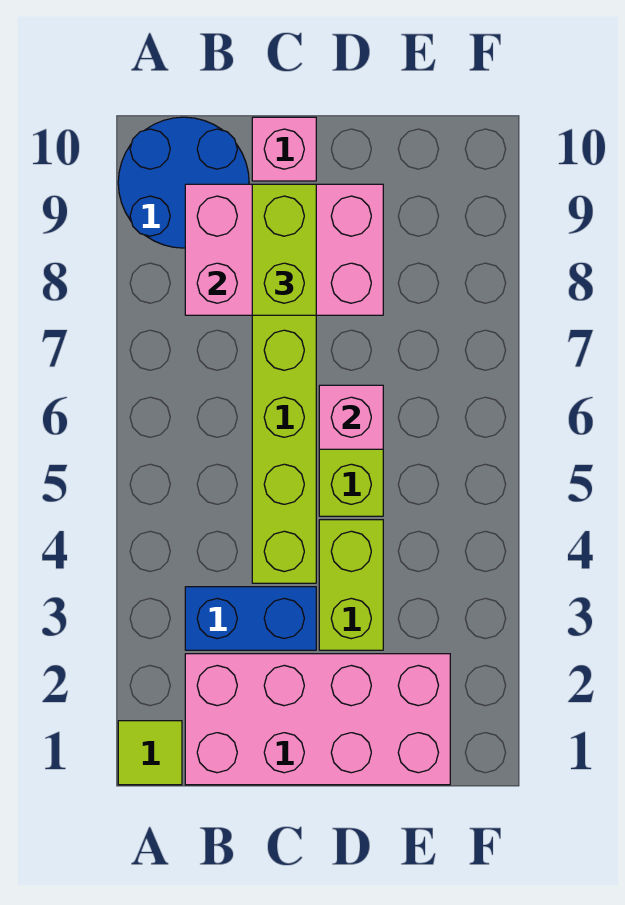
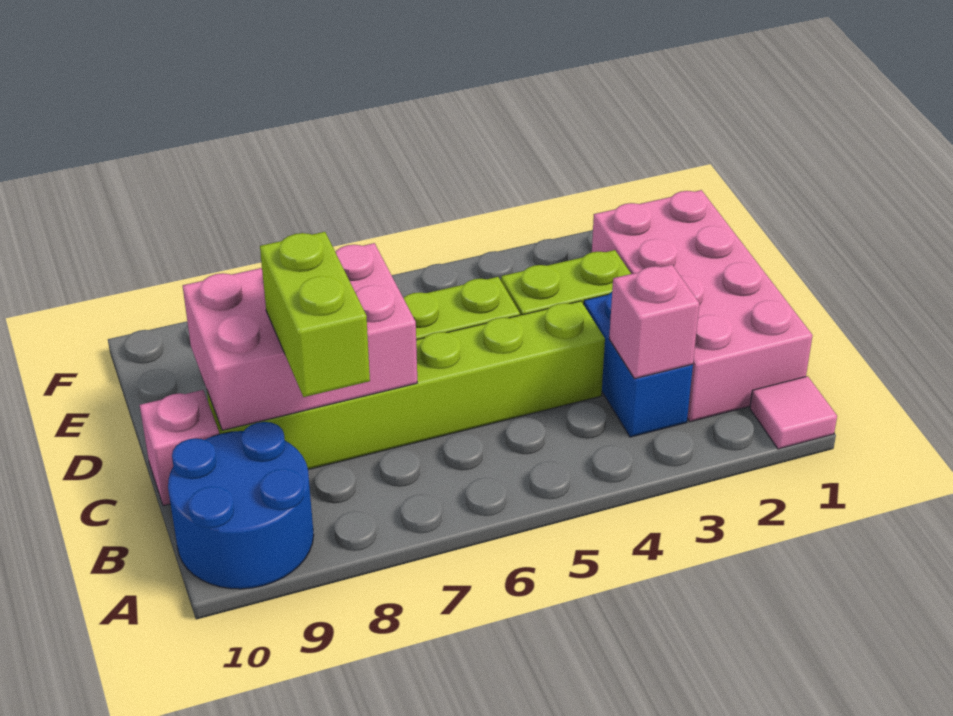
lime 1x1 tile [118,721,182,785] -> pink 1x1 tile [750,376,837,449]
pink 2x3 brick [185,184,383,315] -> pink 2x3 brick turned to [183,243,417,430]
lime 1x2 brick [252,184,316,315] -> lime 1x2 brick turned to [260,232,370,397]
pink 1x1 brick [319,385,383,449] -> pink 1x1 brick moved to [609,265,699,379]

